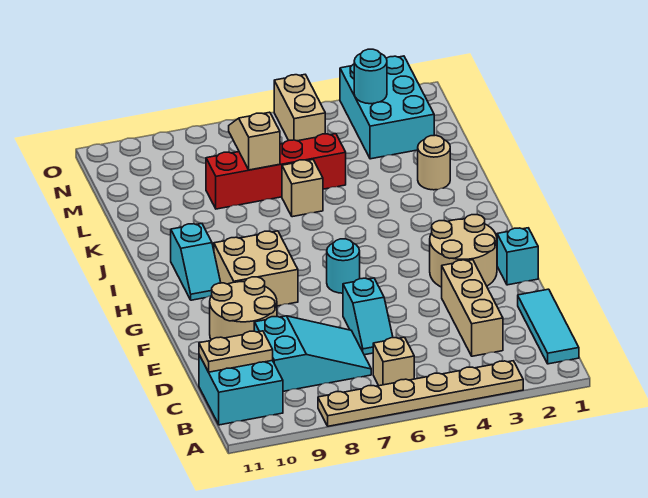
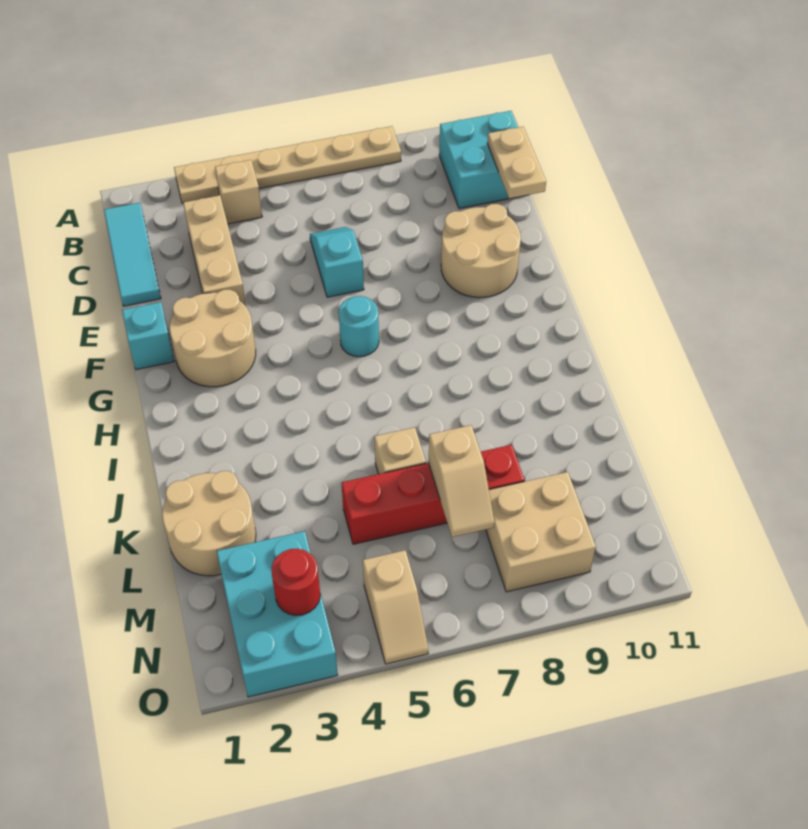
tan 1x1 brick [373,337,414,386] -> tan 1x1 brick moved to [215,160,262,224]
cyan 2x3 slope [254,316,371,391] -> none
tan 1x2 plate [199,331,273,372] -> tan 1x2 plate turned to [487,127,546,199]
tan 2x2 brick [214,231,298,306] -> tan 2x2 brick moved to [486,472,596,592]
cyan 1x2 slope [171,223,221,300] -> none
tan 1x1 round brick [418,135,450,190] -> tan 2x2 round brick [162,471,256,576]
cyan 1x1 round brick [354,49,387,104] -> red 1x1 round brick [271,549,320,615]
tan 1x2 brick [274,75,325,141] -> tan 1x2 slope [363,550,428,664]

